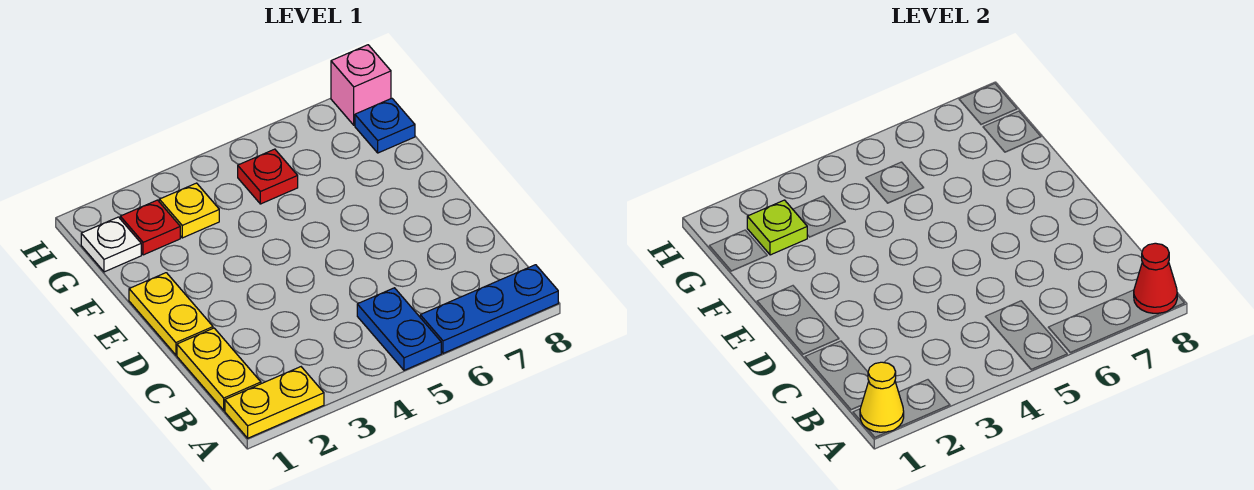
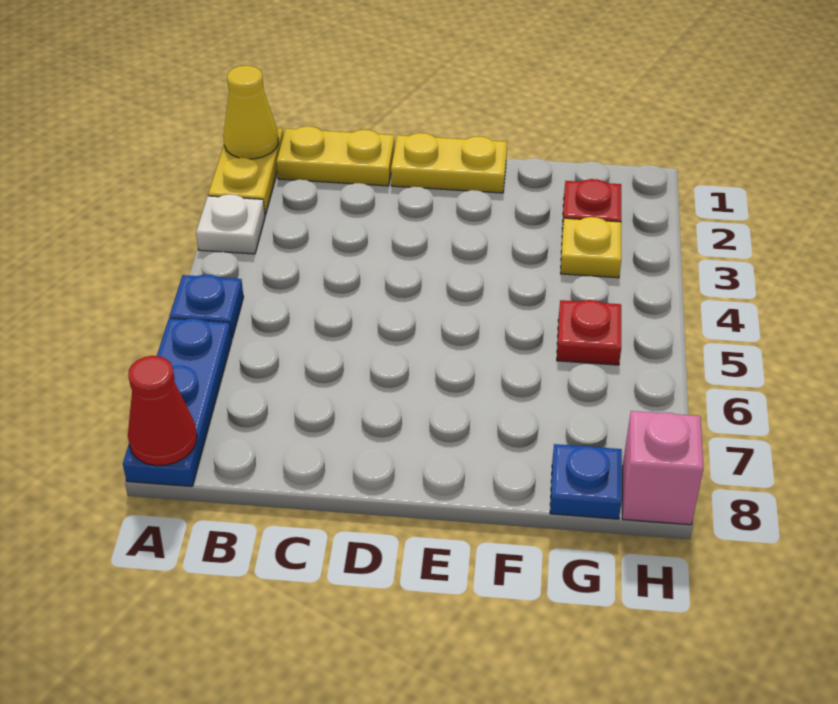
blue 1x2 plate [357,288,441,370] -> blue 1x1 plate [169,275,244,338]
white 1x1 plate [81,217,141,272] -> white 1x1 plate moved to [196,194,265,254]
lime 1x1 plate [747,200,807,255] -> none

